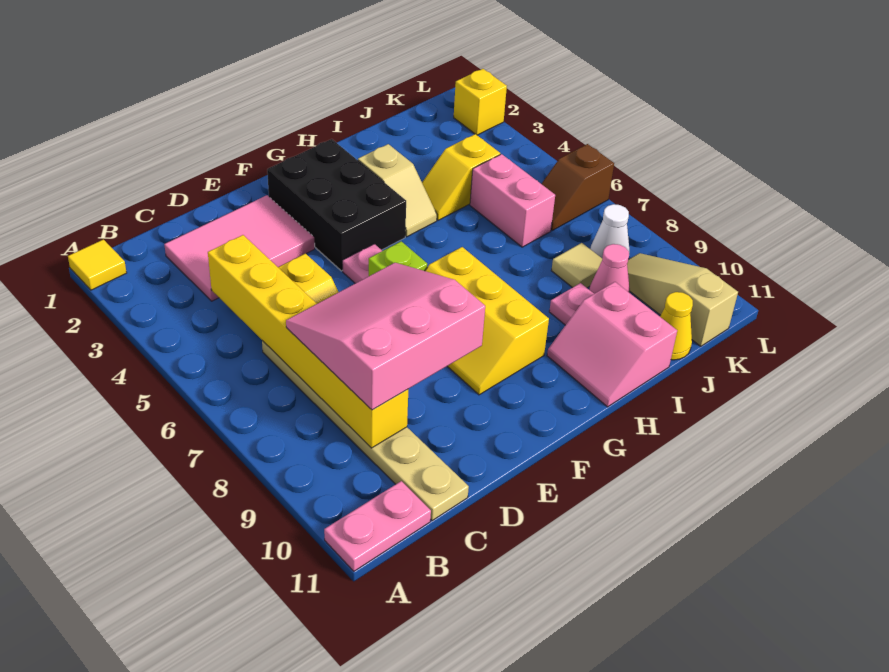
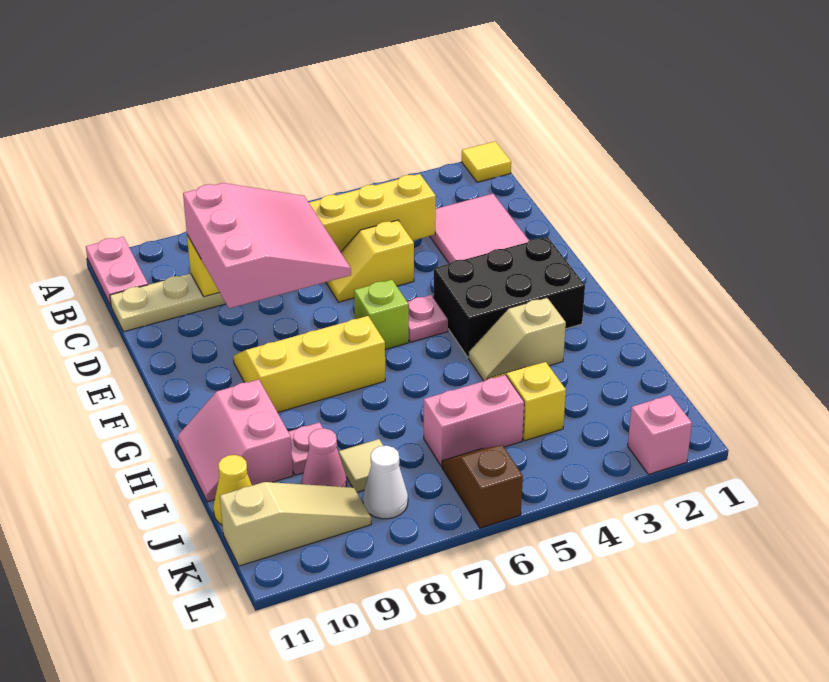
pink 2x2 slope [547,282,677,407] -> pink 2x2 slope turned to [177,379,293,502]
yellow 1x1 brick [454,69,507,135] -> pink 1x1 brick [628,395,692,474]

